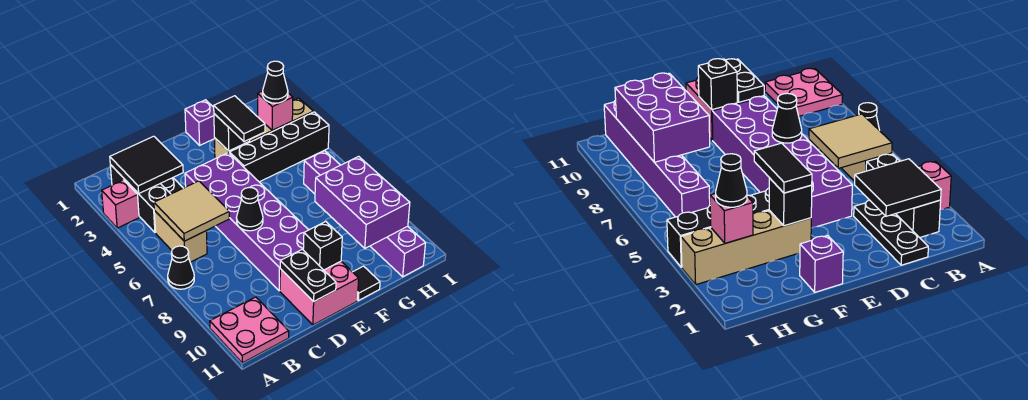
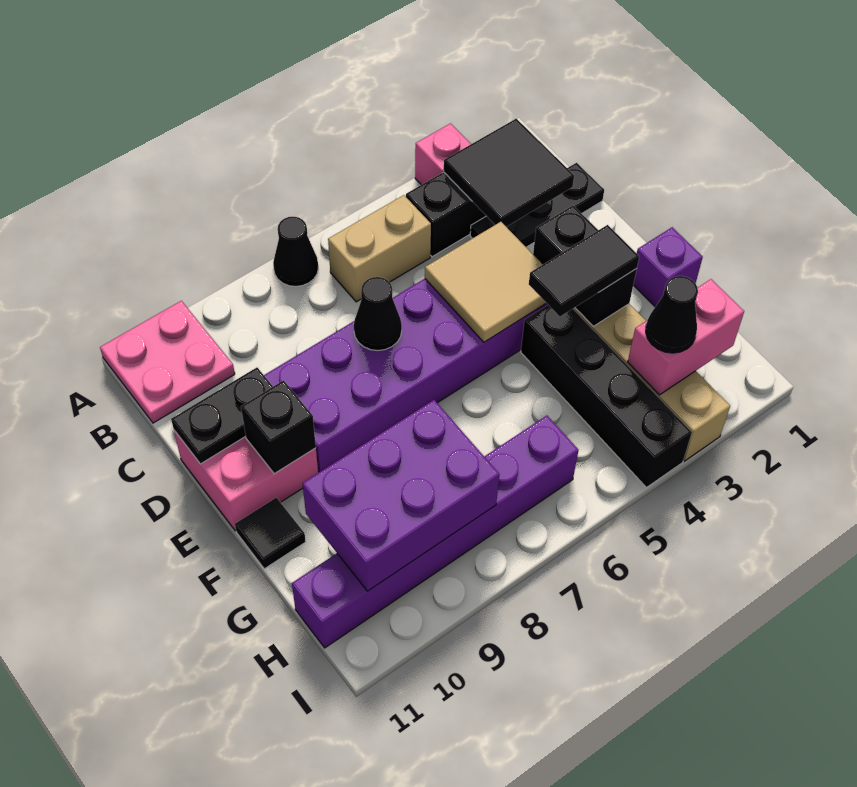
tan 2x2 tile [154,181,229,241] -> tan 2x2 tile moved to [425,222,546,342]
black 1x1 brick [214,114,250,151] -> black 1x2 brick [533,206,637,326]
pink 1x1 brick [258,91,293,130] -> pink 1x2 brick [628,279,744,395]

